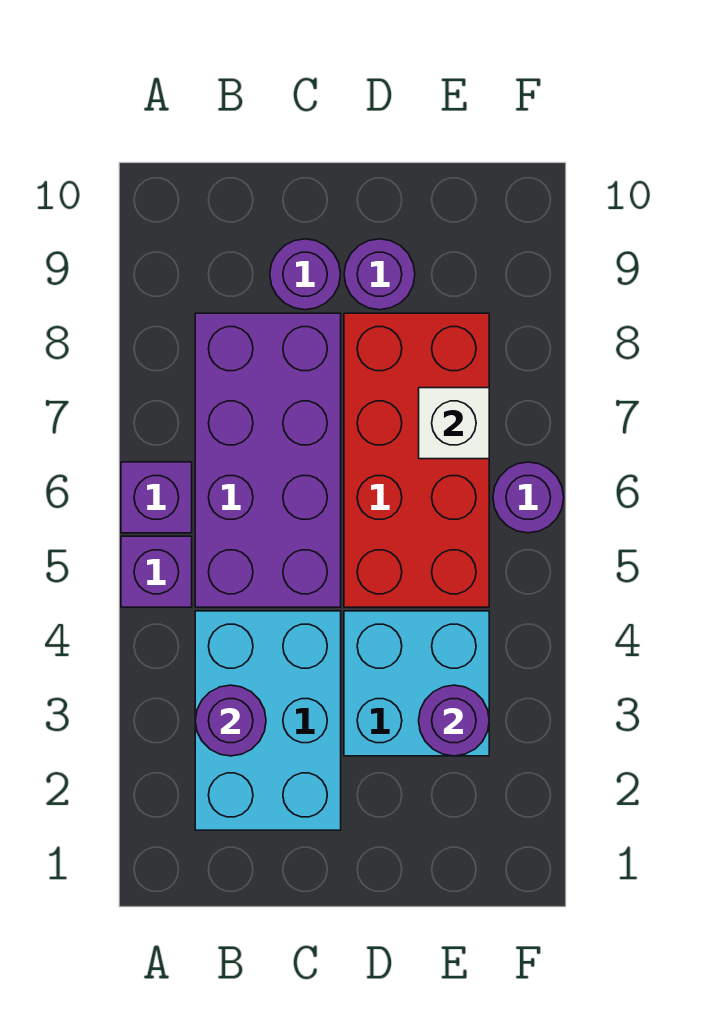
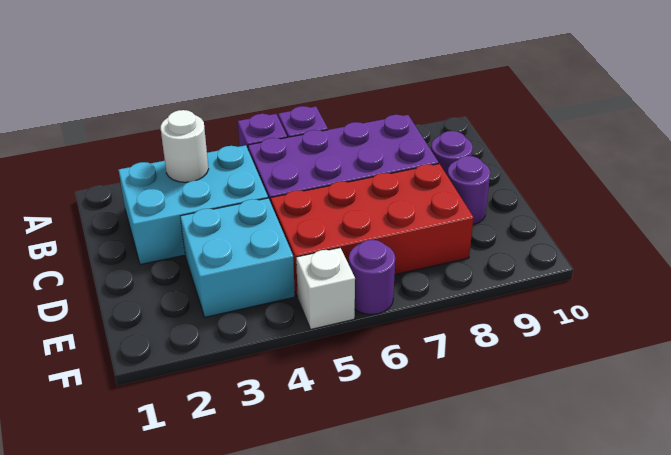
purple 1x1 round brick [195,685,266,756] -> white 1x1 round brick [161,110,208,182]
purple 1x1 round brick [419,685,489,756] -> none
white 1x1 brick [419,388,489,459] -> white 1x1 brick moved to [296,248,355,329]

